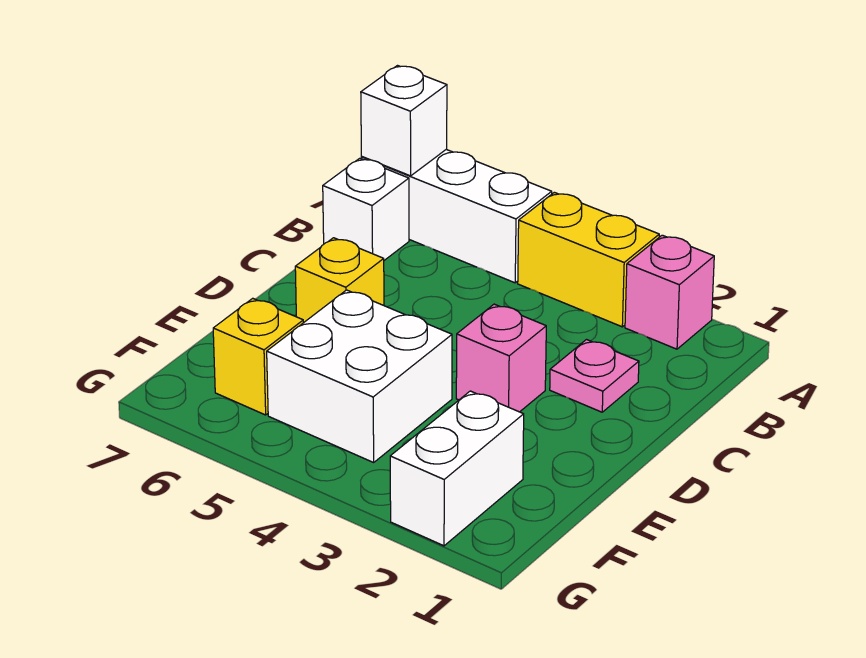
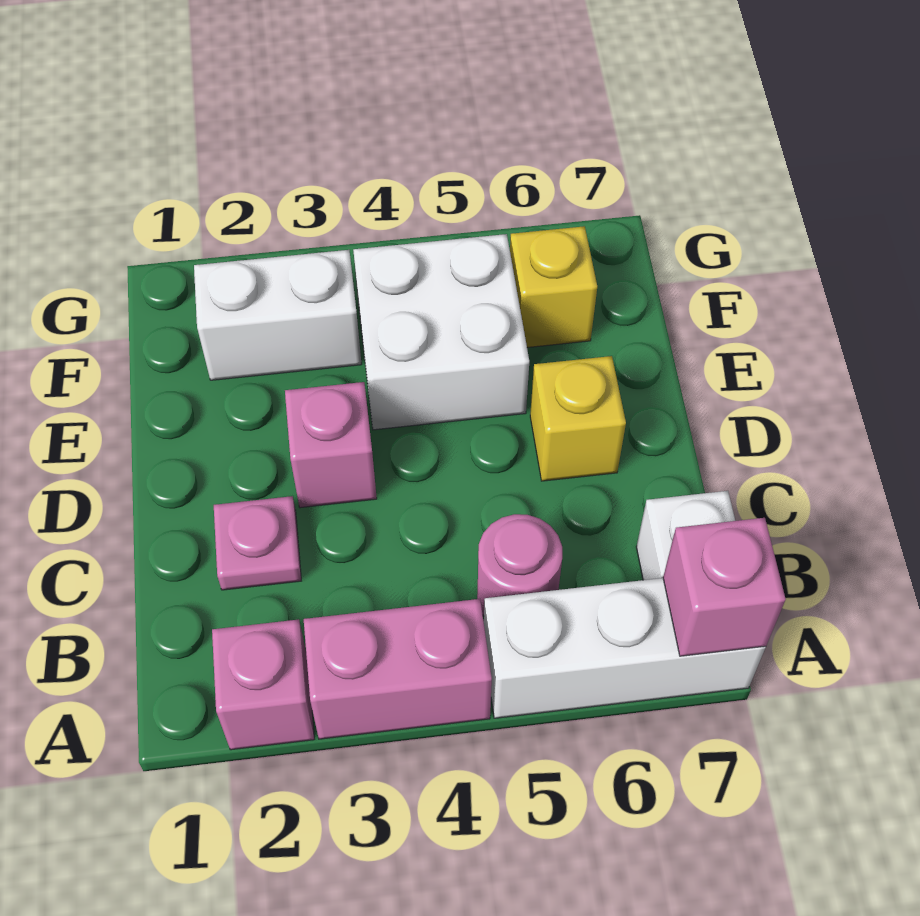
yellow 1x2 brick [518,192,659,327] -> pink 1x2 brick [304,599,492,739]
white 1x1 brick [361,66,447,176] -> pink 1x1 brick [663,518,786,656]
none -> pink 1x1 round brick [477,514,562,616]
white 1x2 brick [390,391,524,546] -> white 1x2 brick turned to [194,250,362,380]

